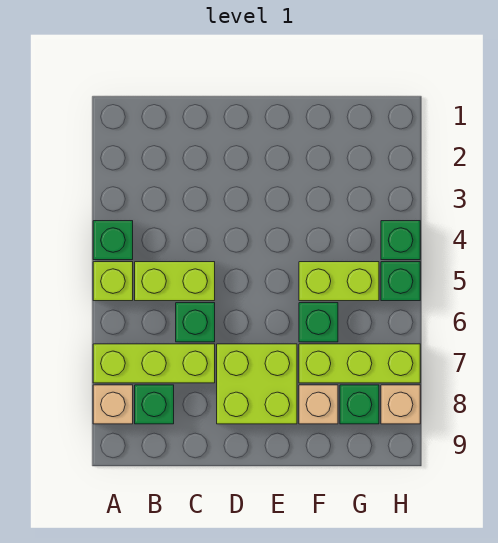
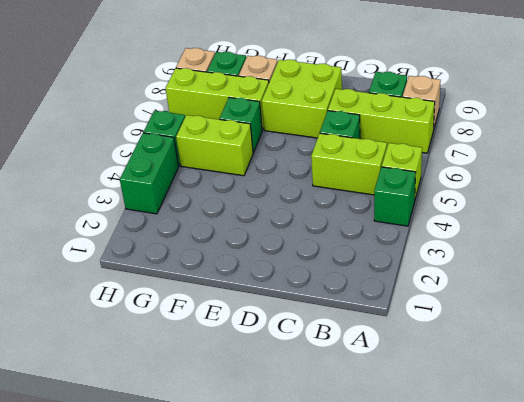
green 1x1 brick [381,221,420,260] -> green 1x2 brick [120,133,178,214]

